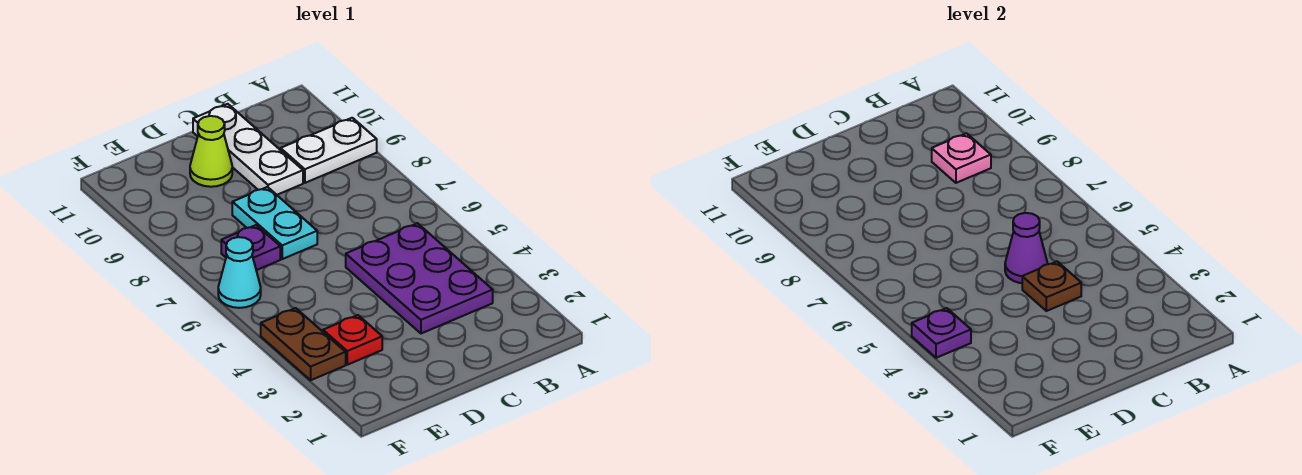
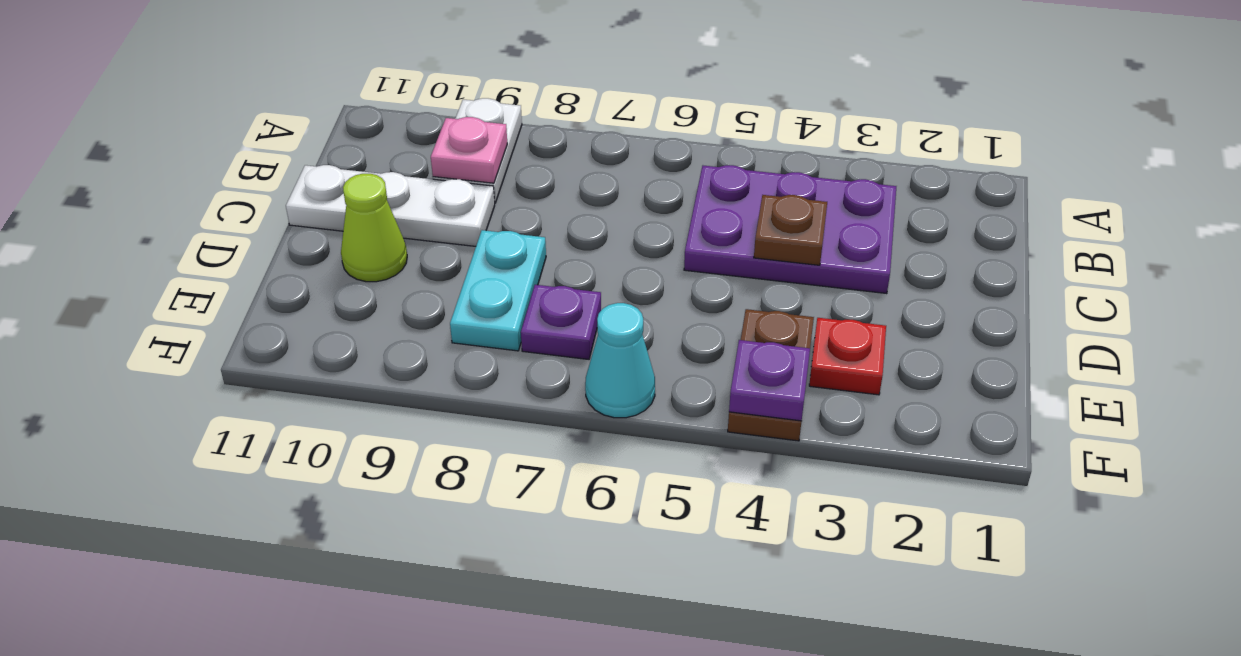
purple 1x1 cone [1005,213,1048,283] -> none
cyan 1x2 plate [232,187,317,259] -> cyan 1x2 plate turned to [450,230,546,351]
brown 1x2 plate [261,308,346,380] -> brown 1x2 plate turned to [728,309,814,441]

